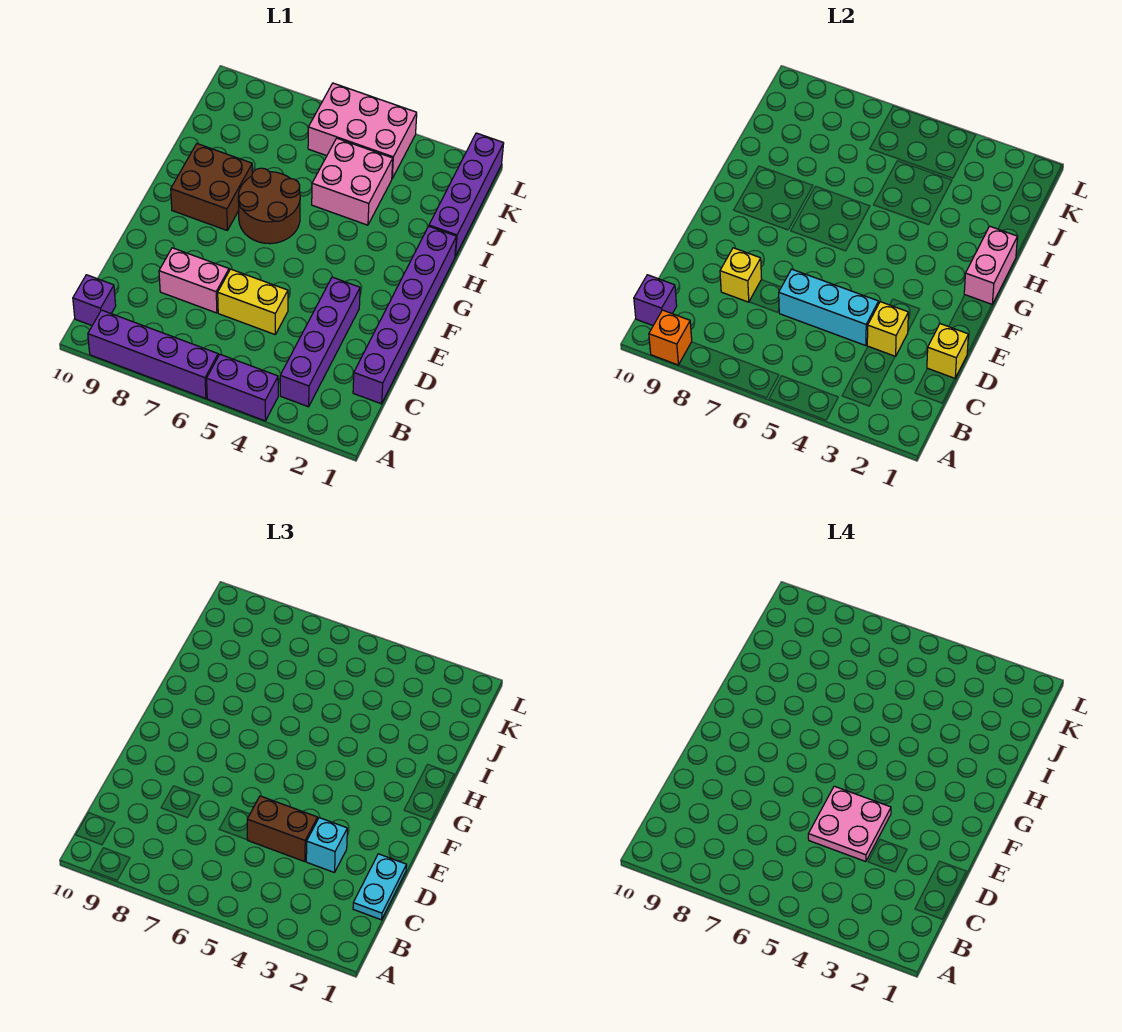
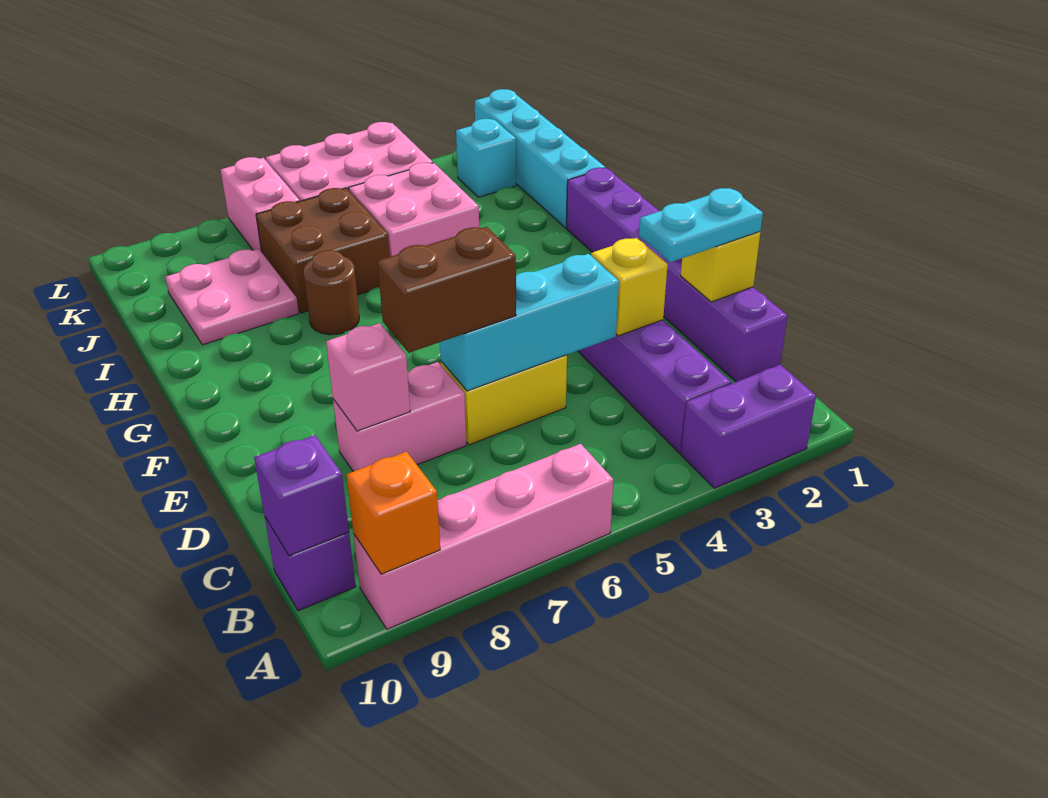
purple 1x2 brick [207,354,278,421] -> purple 1x2 brick moved to [681,365,816,488]
purple 1x4 brick [88,310,218,398] -> pink 1x4 brick [354,444,613,629]
cyan 1x2 plate [353,854,407,920] -> cyan 1x2 plate turned to [639,188,763,262]
cyan 1x1 brick [306,817,347,873] -> cyan 1x1 brick moved to [456,119,516,197]
brown 1x2 brick [247,796,318,862] -> brown 1x2 brick moved to [377,227,516,353]
pink 2x2 plate [808,786,891,862] -> pink 2x2 plate moved to [165,249,299,345]
yellow 1x1 brick [720,248,762,302] -> pink 1x1 brick [326,323,410,431]
pink 1x2 brick [964,226,1018,304] -> pink 1x2 brick moved to [221,157,300,252]
brown 2x2 round brick [238,168,300,244] -> brown 1x1 round brick [303,250,359,335]
brown 2x2 brick [171,144,252,230] -> brown 2x2 brick moved to [256,188,390,313]
purple 1x4 brick [429,133,504,256] -> cyan 1x4 brick [475,89,605,228]

